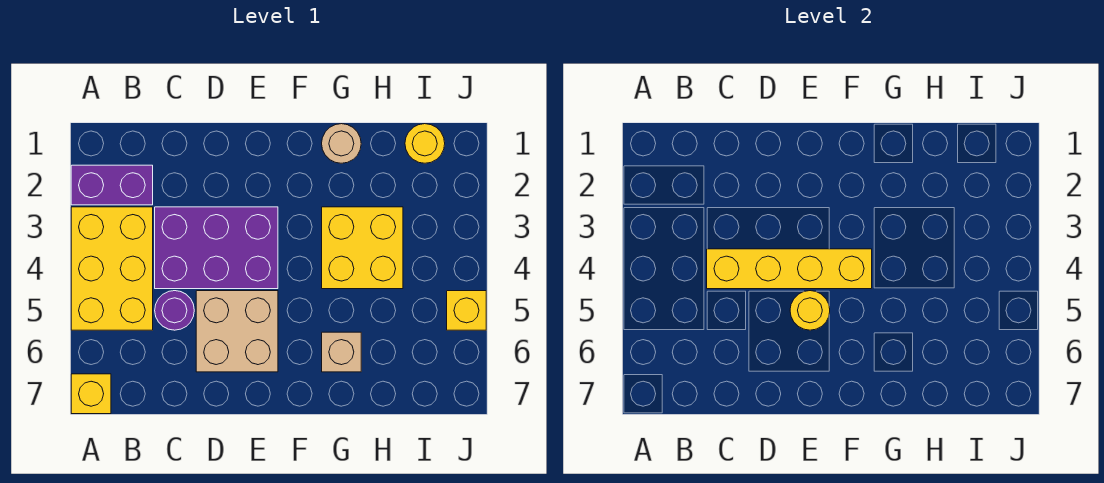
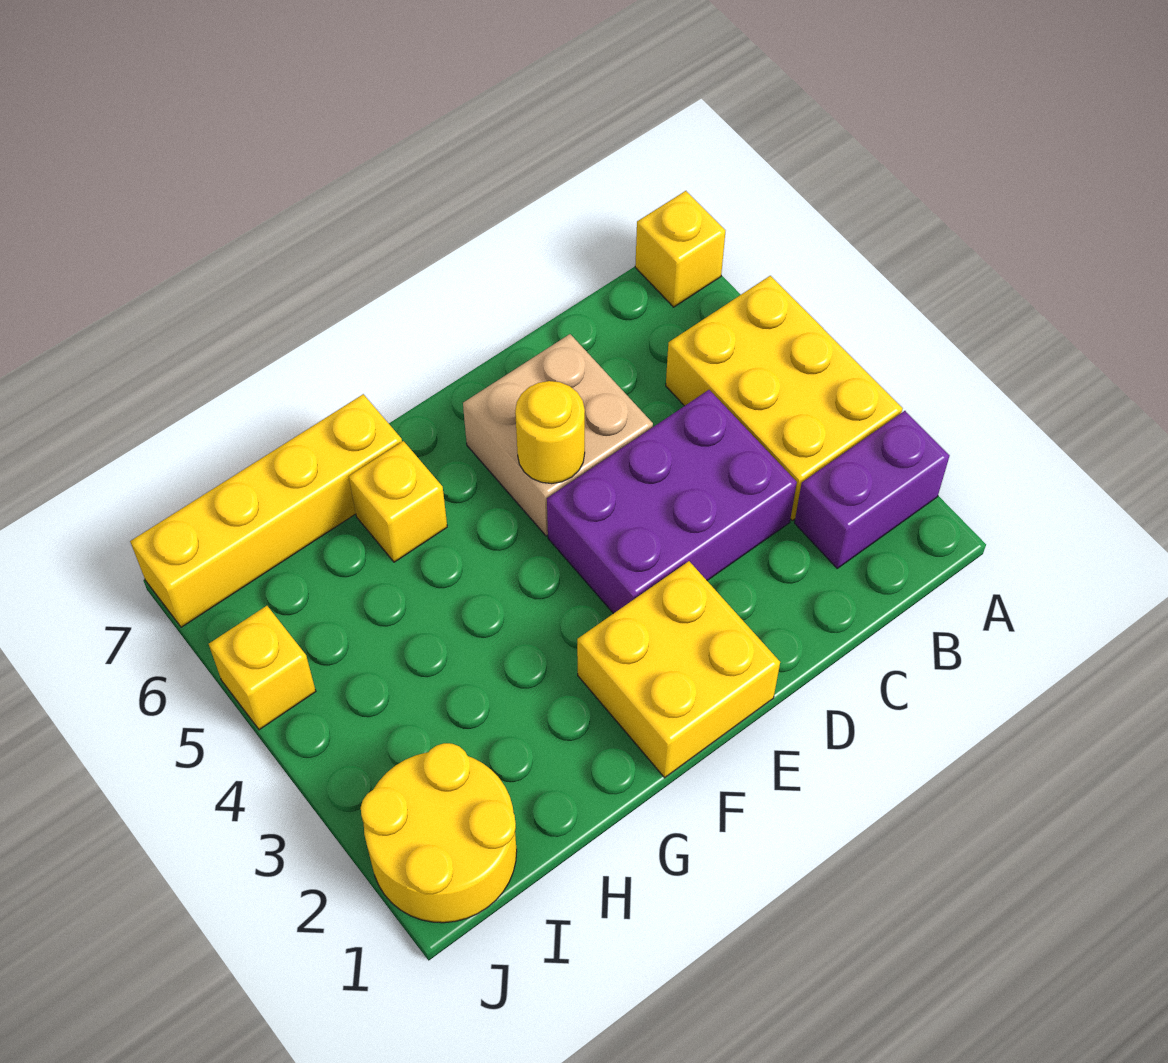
yellow 1x4 brick [707,249,872,289] -> yellow 1x4 brick moved to [130,394,402,627]
purple 1x1 round brick [155,291,194,330] -> none
tan 1x1 round brick [322,124,361,163] -> none
yellow 2x2 brick [322,207,403,289] -> yellow 2x2 brick moved to [577,561,780,778]
tan 1x1 brick [322,332,361,372] -> yellow 1x1 brick [349,441,447,562]
yellow 1x1 round brick [405,124,445,163] -> yellow 2x2 round brick [361,743,517,923]

